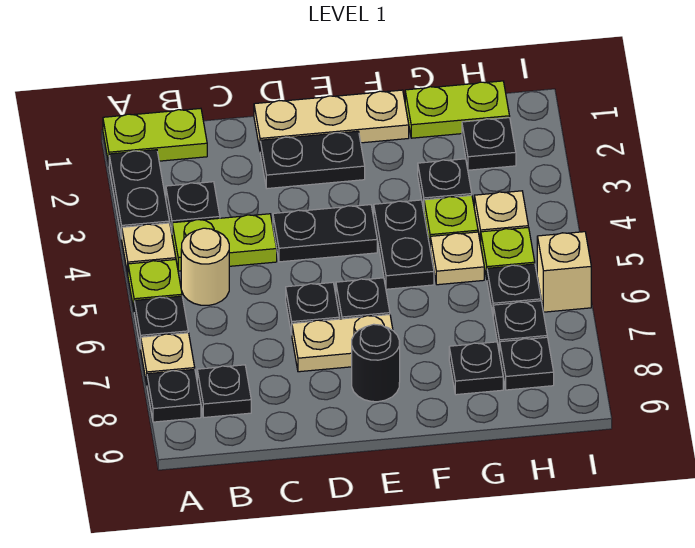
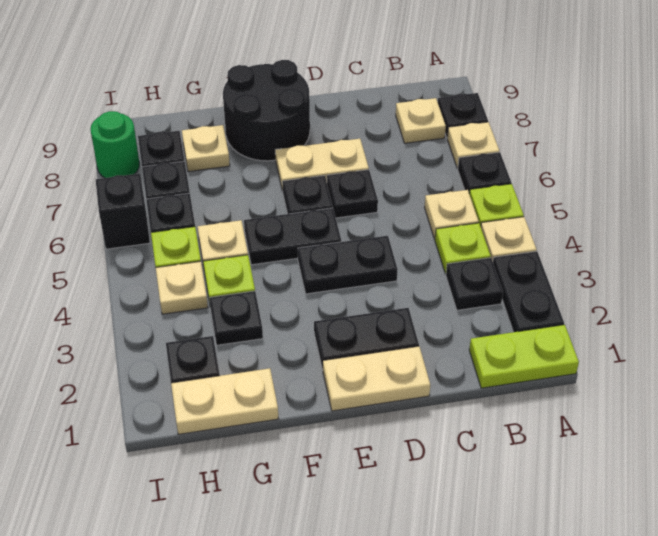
lime 1x2 plate [172,214,277,271] -> lime 1x1 plate [435,223,491,274]
tan 1x1 round brick [181,228,229,305] -> tan 1x1 plate [425,190,479,239]
black 1x1 plate [197,365,251,417] -> tan 1x1 plate [396,98,446,143]
tan 1x3 plate [254,90,409,149] -> tan 1x2 plate [323,346,430,411]
black 1x1 round brick [352,324,400,402] -> black 2x2 round brick [223,60,310,161]
black 1x2 plate [374,200,434,289] -> black 1x2 plate turned to [244,208,341,265]
lime 1x2 plate [405,81,510,138] -> tan 1x2 plate [171,368,278,434]
black 1x1 plate [449,342,503,395] -> tan 1x1 plate [182,125,230,172]
tan 1x1 brick [537,232,591,312] -> black 1x1 brick [96,174,150,249]
none -> green 1x1 round brick [91,111,139,178]

